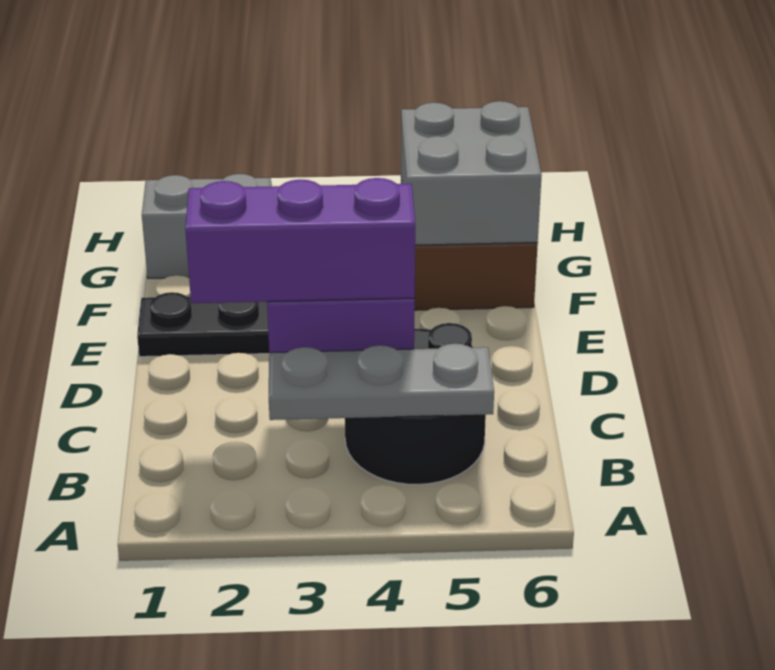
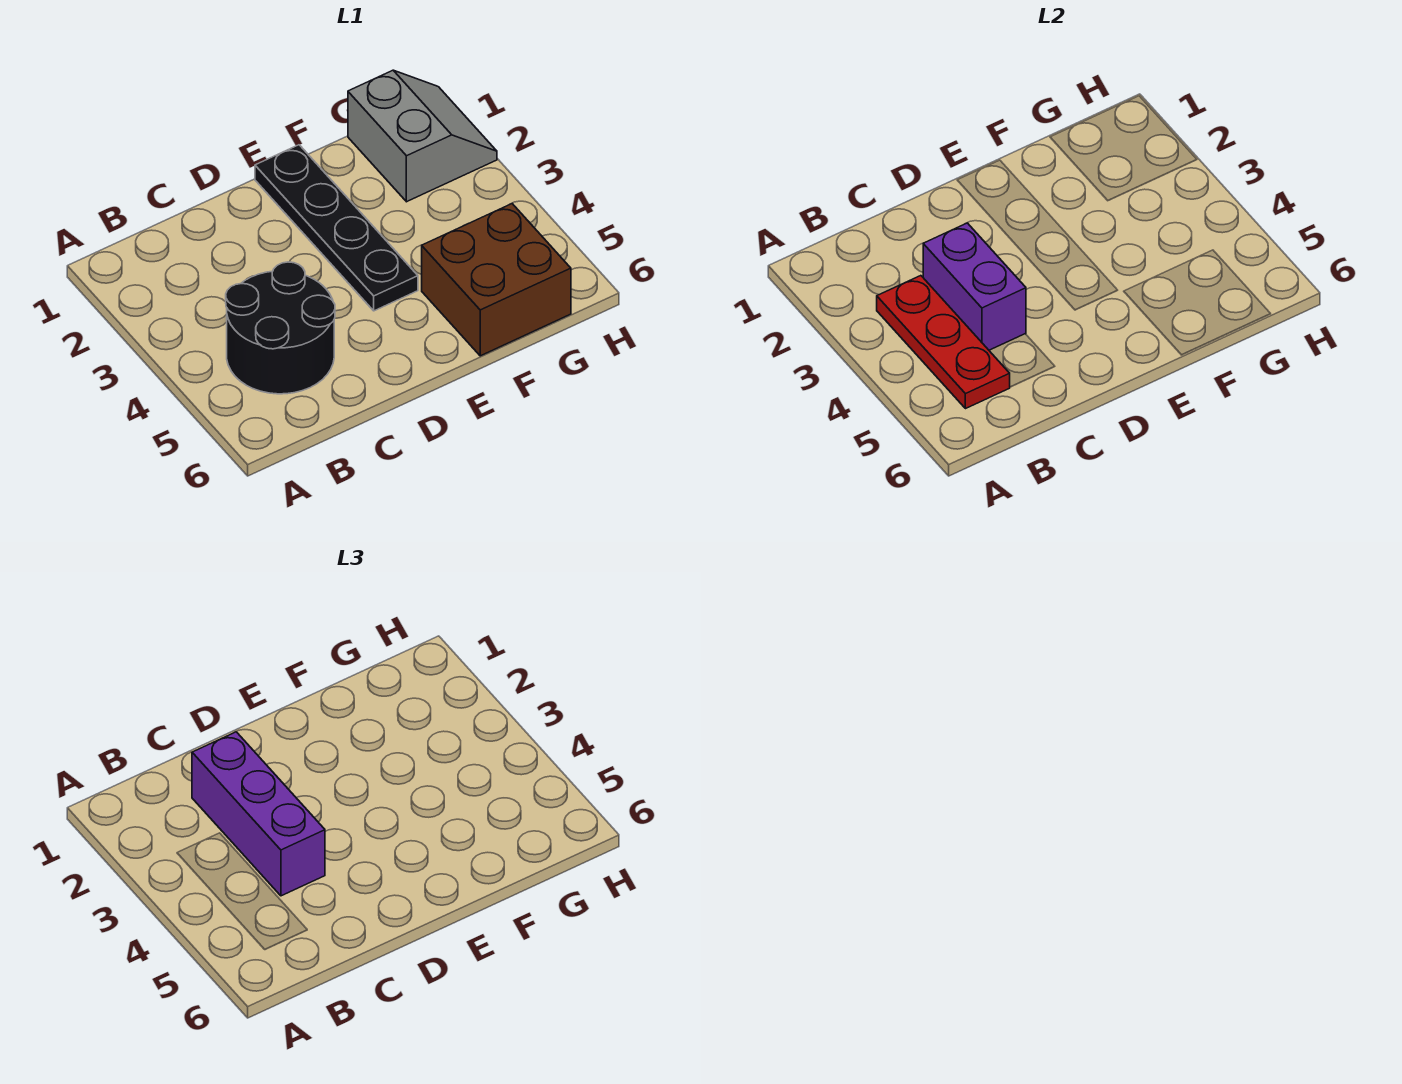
grey 1x3 plate [269,344,494,420] -> red 1x3 plate [877,276,1010,409]
grey 2x2 brick [401,101,542,245] -> none

